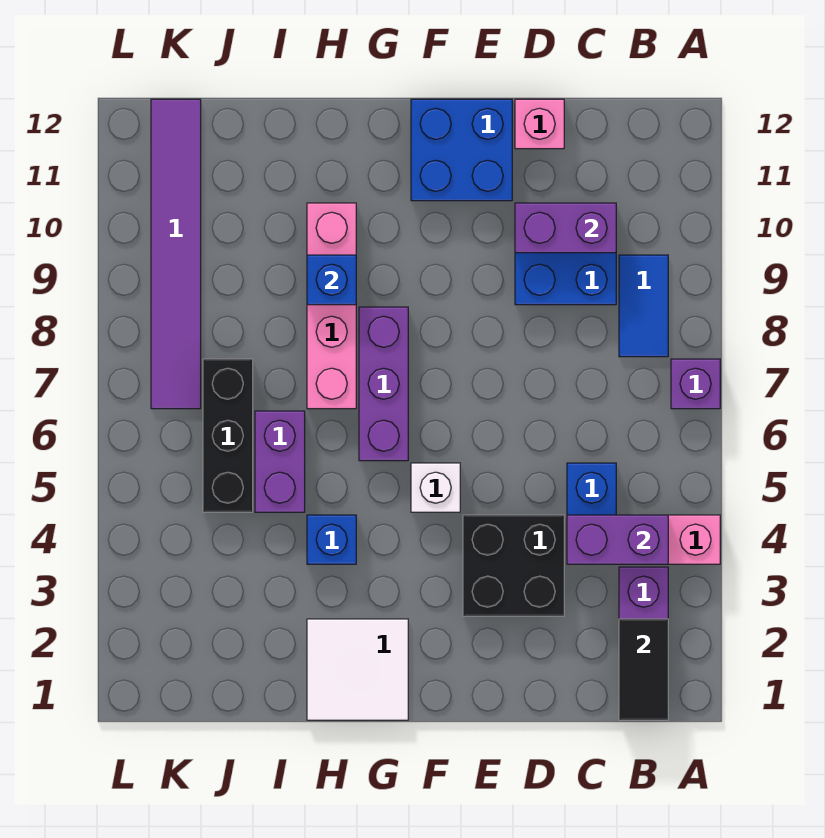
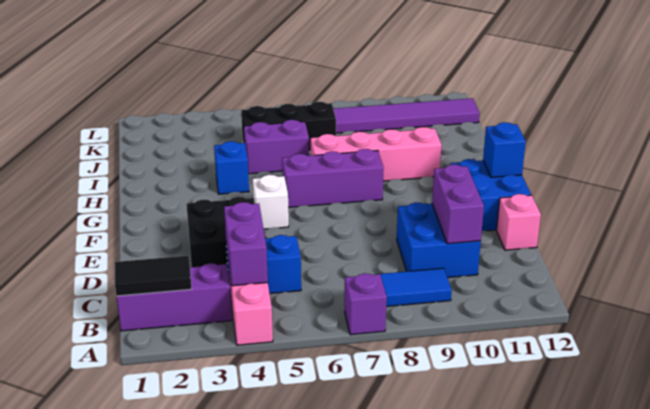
white 2x2 tile [307,619,408,720] -> none
blue 1x1 brick [307,255,356,305] -> blue 1x1 brick moved to [483,122,526,177]

